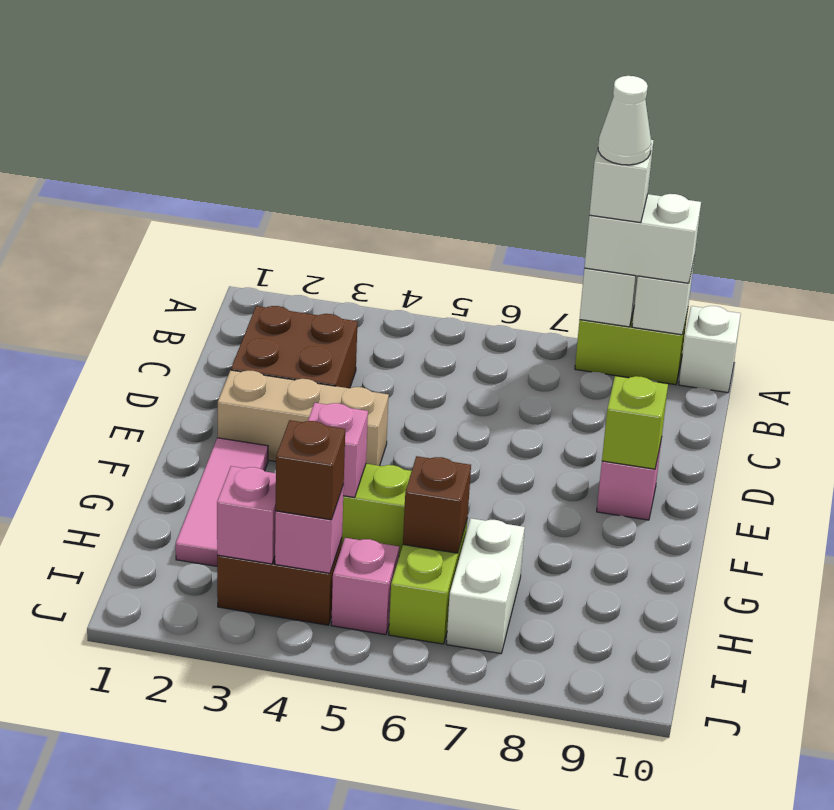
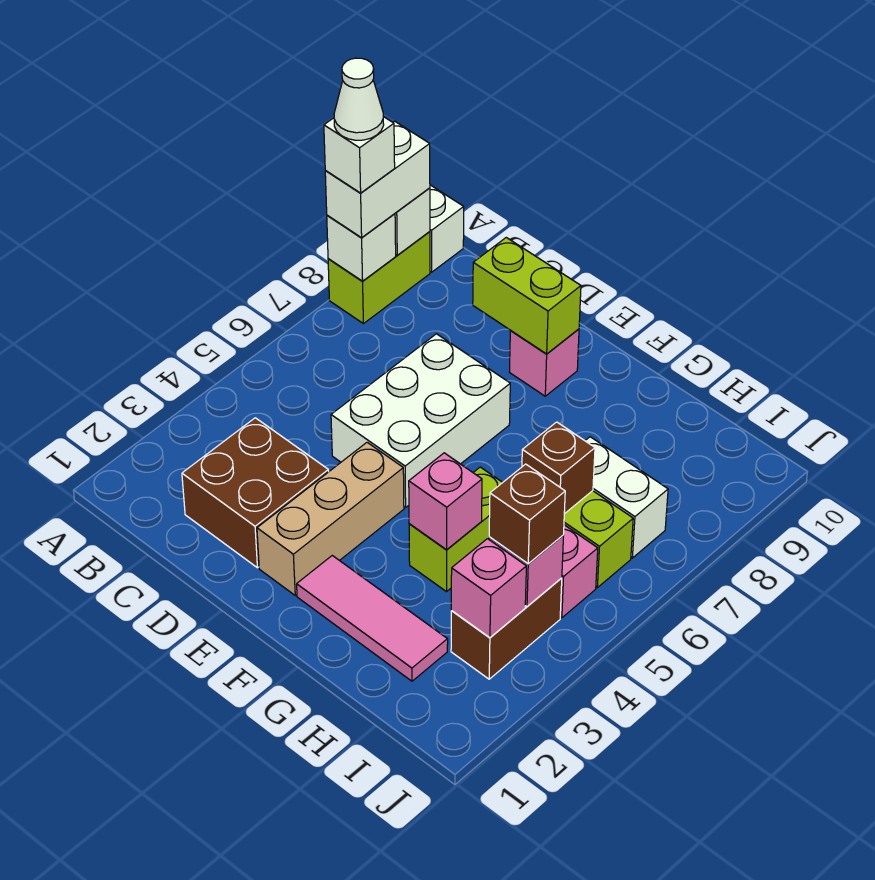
none -> white 2x3 brick [331,334,510,508]
lime 1x1 brick [602,376,668,469] -> lime 1x2 brick [473,238,581,354]

